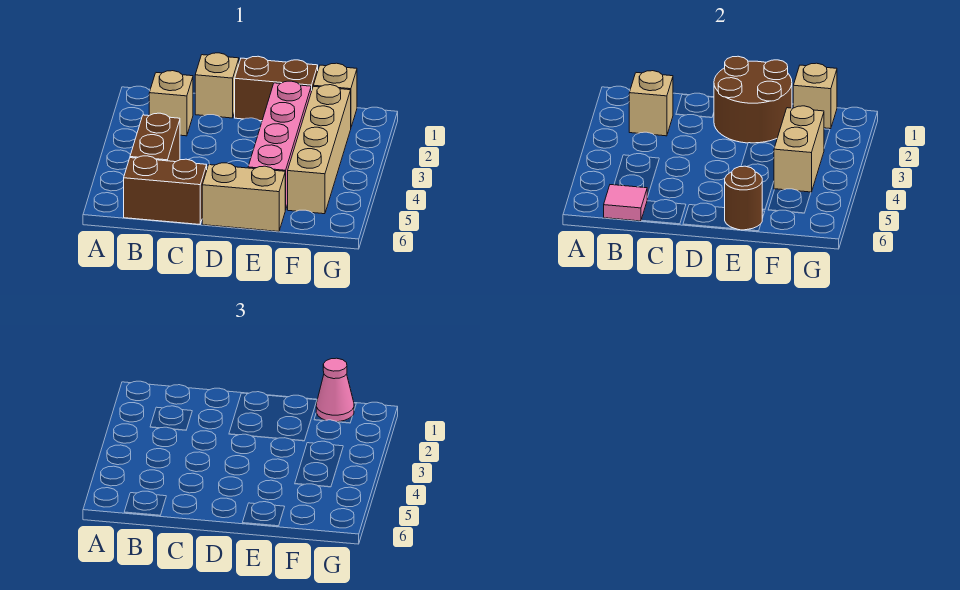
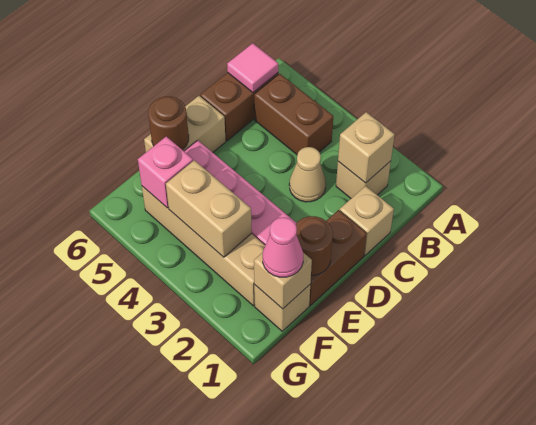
none -> tan 1x1 cone [289,147,326,202]
brown 2x2 round brick [714,56,792,143] -> brown 1x1 round brick [296,216,333,275]
none -> pink 1x1 brick [138,136,193,208]

